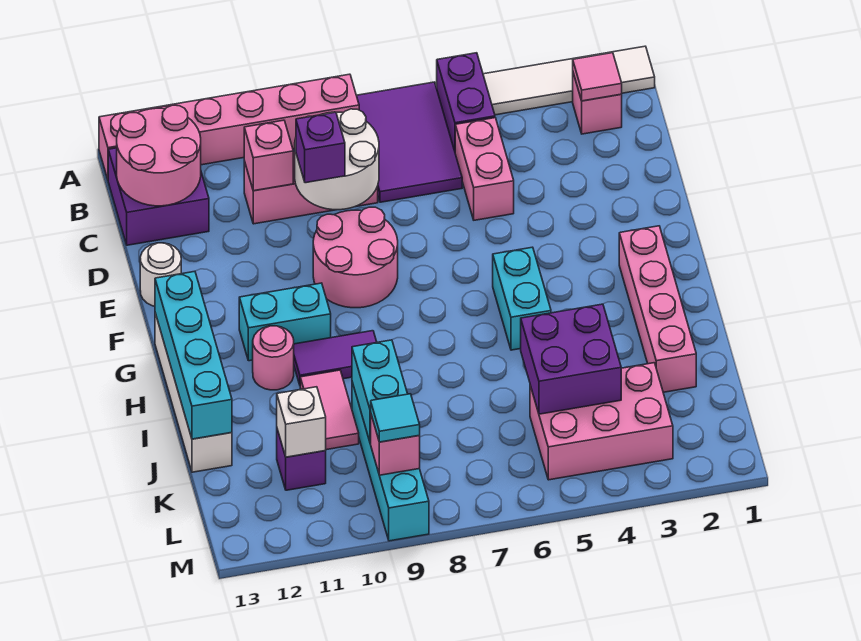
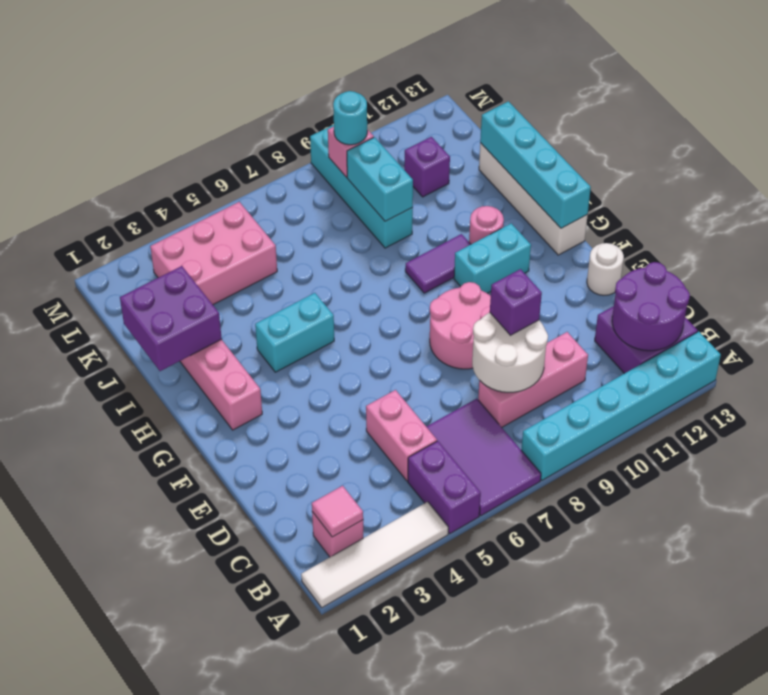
pink 1x6 brick [99,74,359,179] -> cyan 1x6 brick [521,332,721,480]
pink 2x2 round brick [117,105,201,206] -> purple 2x2 round brick [612,262,690,351]
pink 1x1 brick [244,120,293,191] -> none
cyan 1x2 brick [493,247,551,350] -> cyan 1x2 brick turned to [255,293,334,372]
pink 1x2 tile [300,370,359,450] -> none
purple 2x2 brick [521,304,621,414] -> purple 2x2 brick moved to [120,266,222,371]
white 1x1 brick [277,387,326,457] -> none
cyan 1x1 tile [371,394,420,442] -> cyan 1x1 round brick [333,91,367,145]

